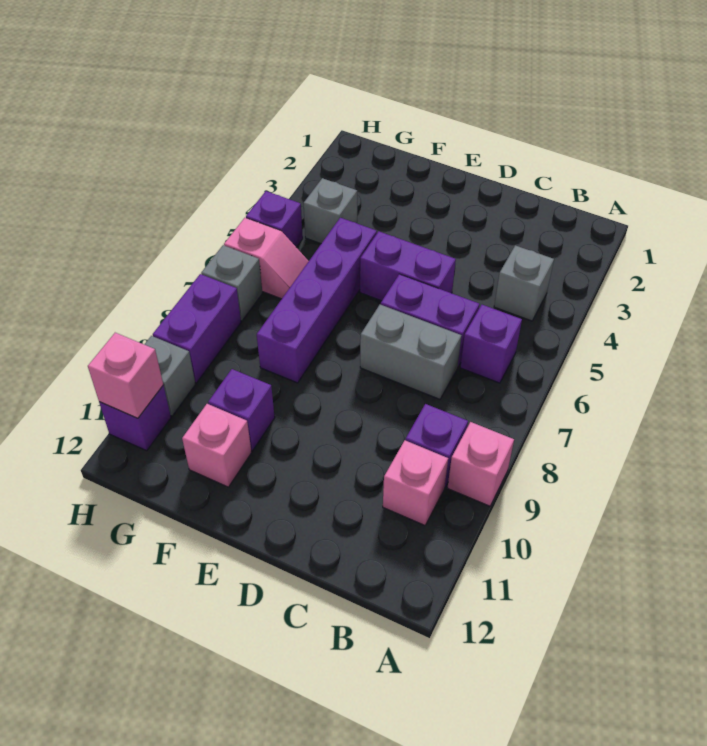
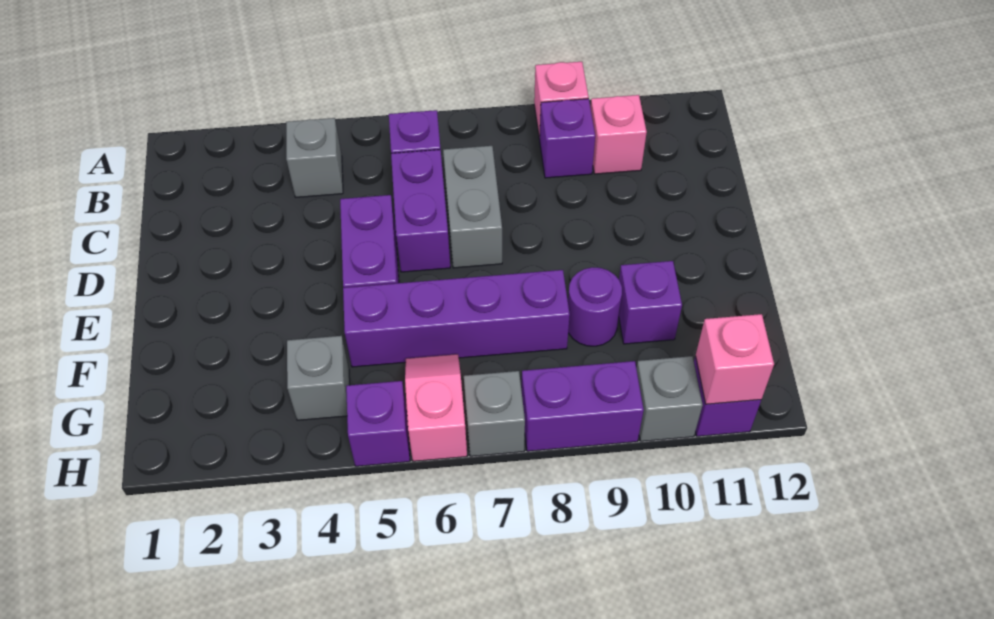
none -> purple 1x1 round brick [568,267,622,346]
pink 1x1 brick [182,404,252,487] -> none

